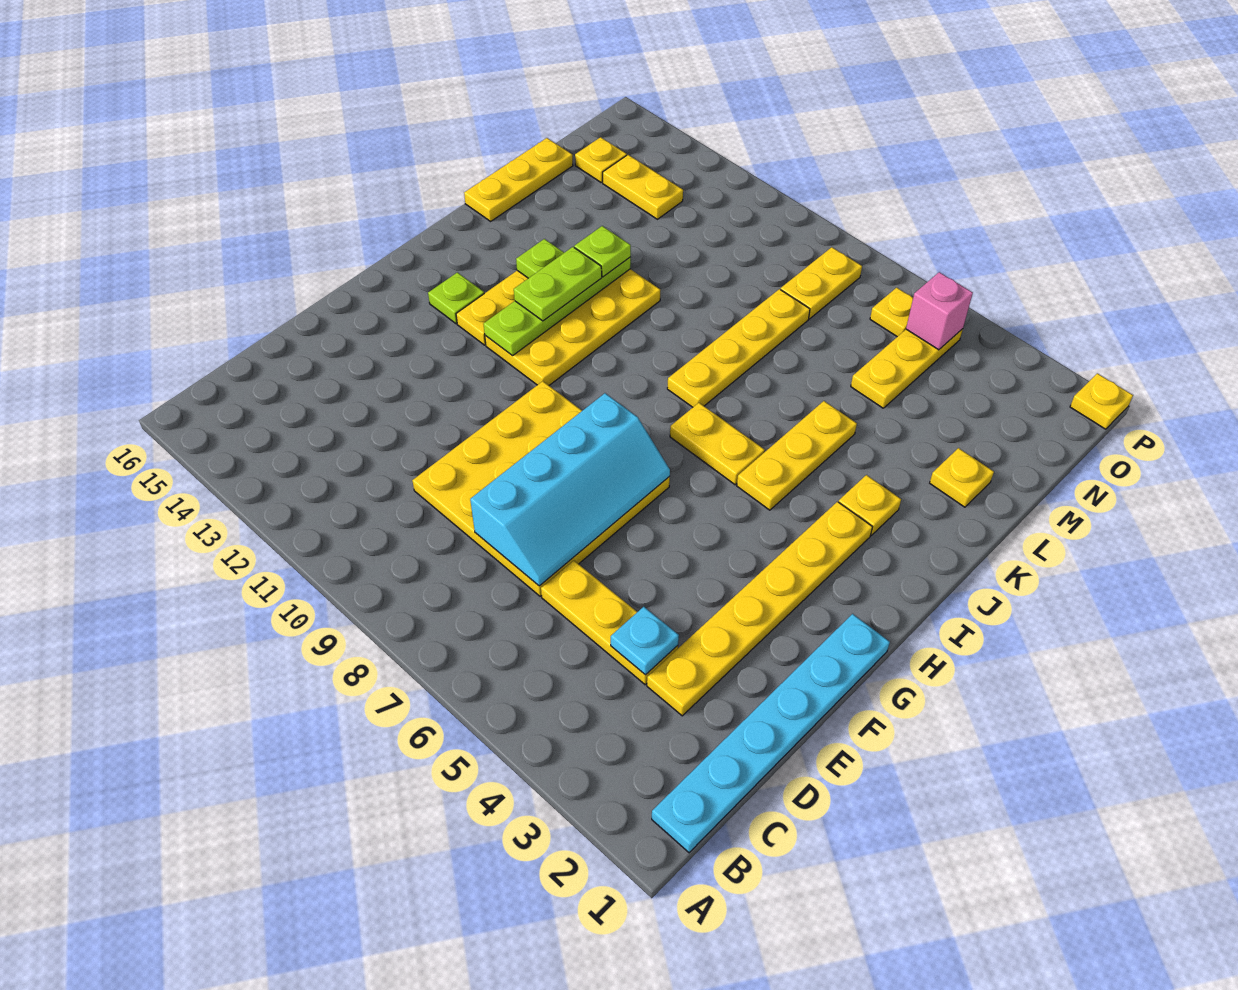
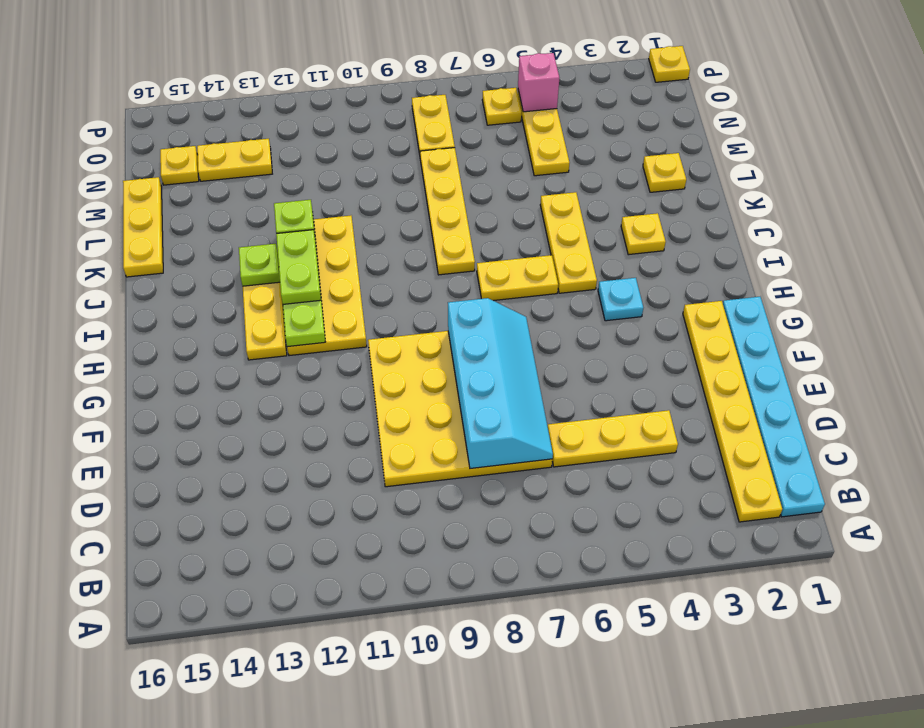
yellow 1x6 plate [647,502,872,716] -> yellow 1x6 plate moved to [683,301,782,522]
cyan 1x1 plate [611,607,679,675] -> cyan 1x1 plate moved to [598,278,643,321]
lime 1x1 plate [428,272,484,324] -> none

